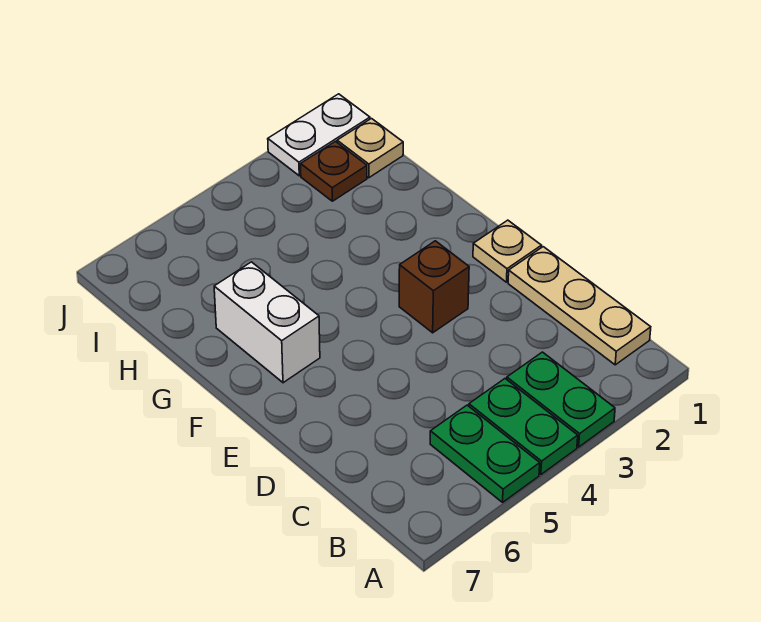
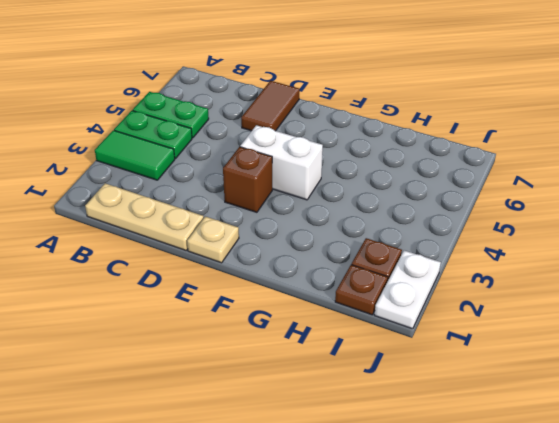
green 1x2 plate [507,352,615,447] -> green 1x2 tile [95,130,175,180]
none -> brown 1x2 tile [241,81,300,131]
white 1x2 brick [214,262,320,383] -> white 1x2 brick moved to [240,125,323,200]
tan 1x1 plate [337,119,403,178] -> brown 1x1 plate [335,265,388,315]

